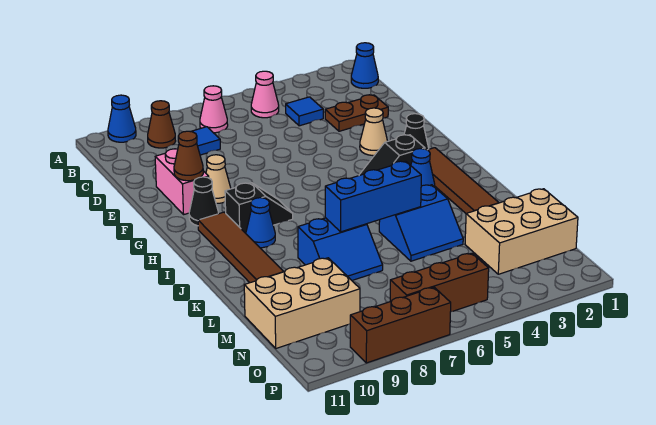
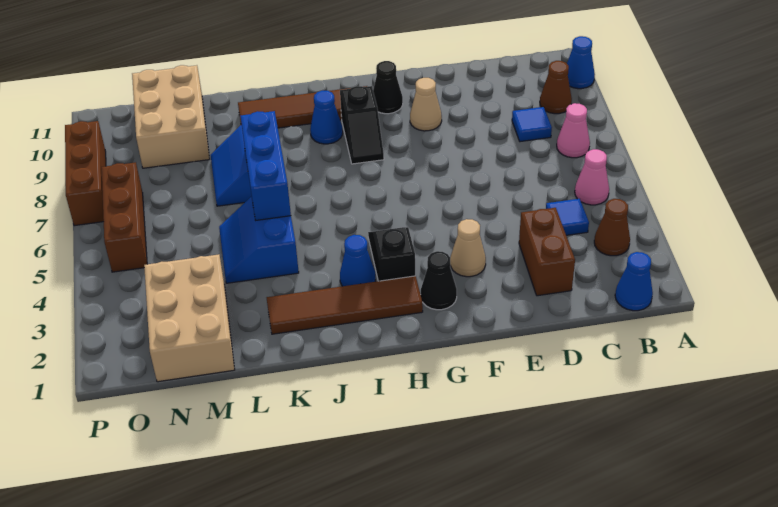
brown 1x2 plate [325,95,388,131] -> brown 1x2 brick [519,208,575,296]
pink 1x2 brick [155,149,209,214] -> none
brown 1x1 cone [174,131,203,181] -> brown 1x1 cone moved to [594,199,630,256]

